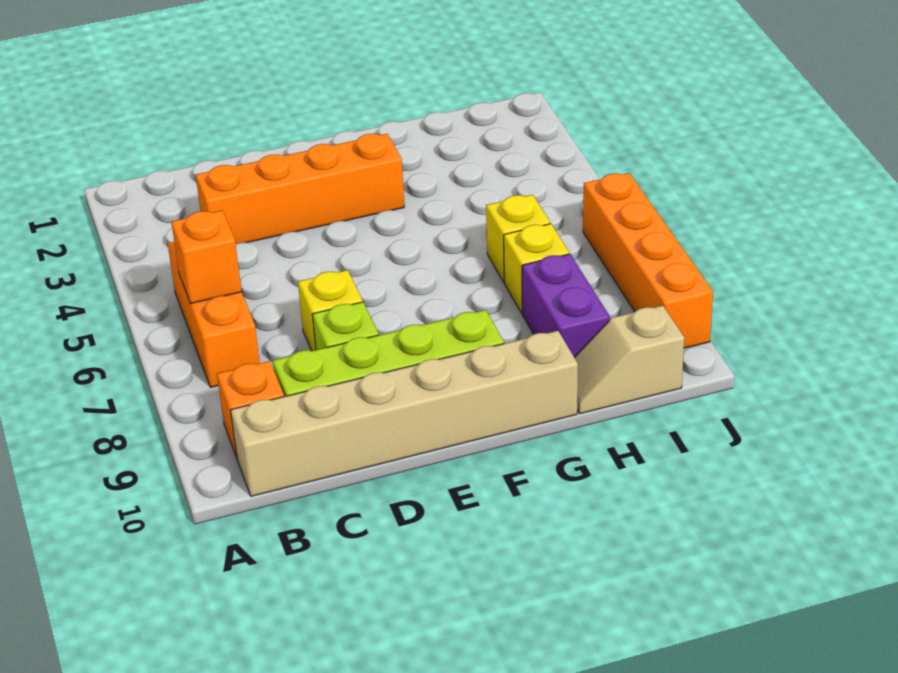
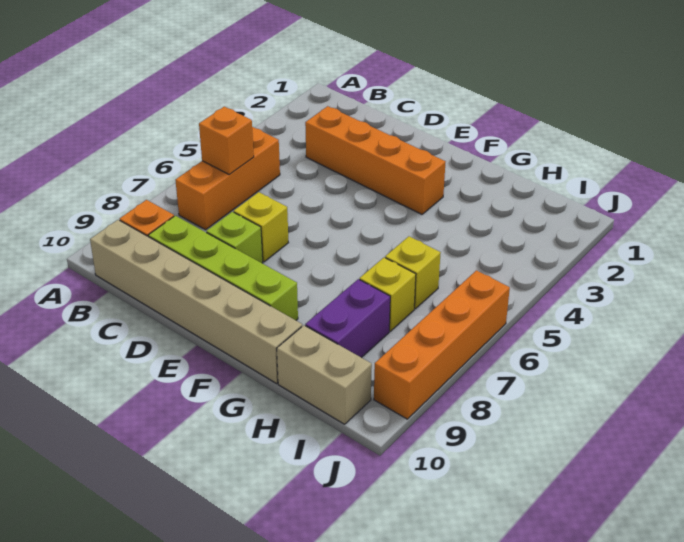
tan 1x2 slope [574,306,684,414] -> tan 1x2 brick [277,325,372,424]

